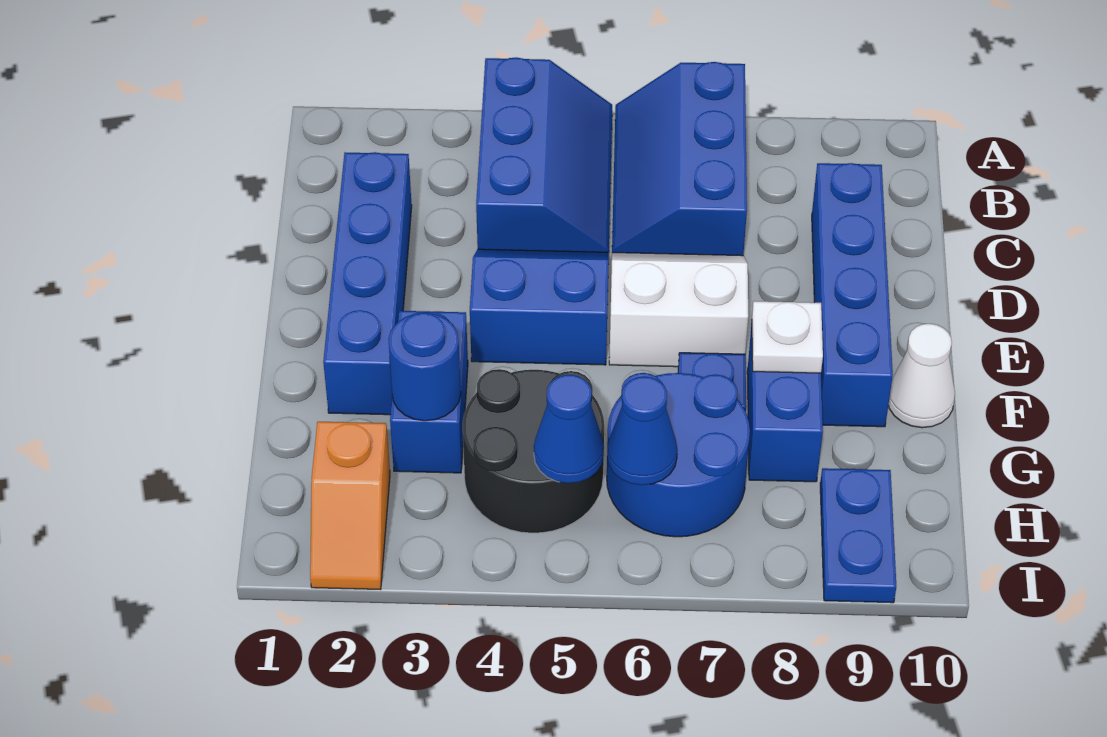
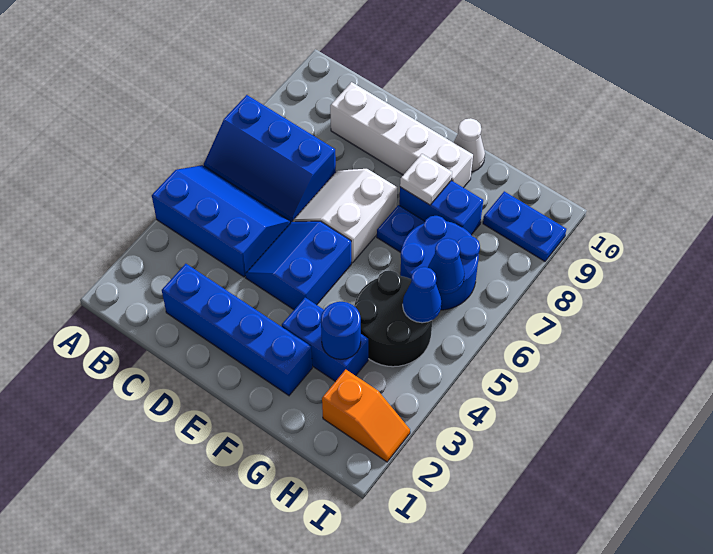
blue 1x4 brick [812,163,893,427] -> white 1x4 brick [330,82,473,188]

